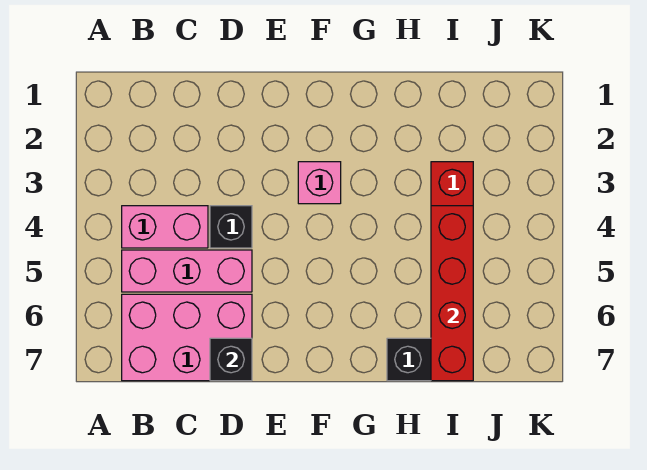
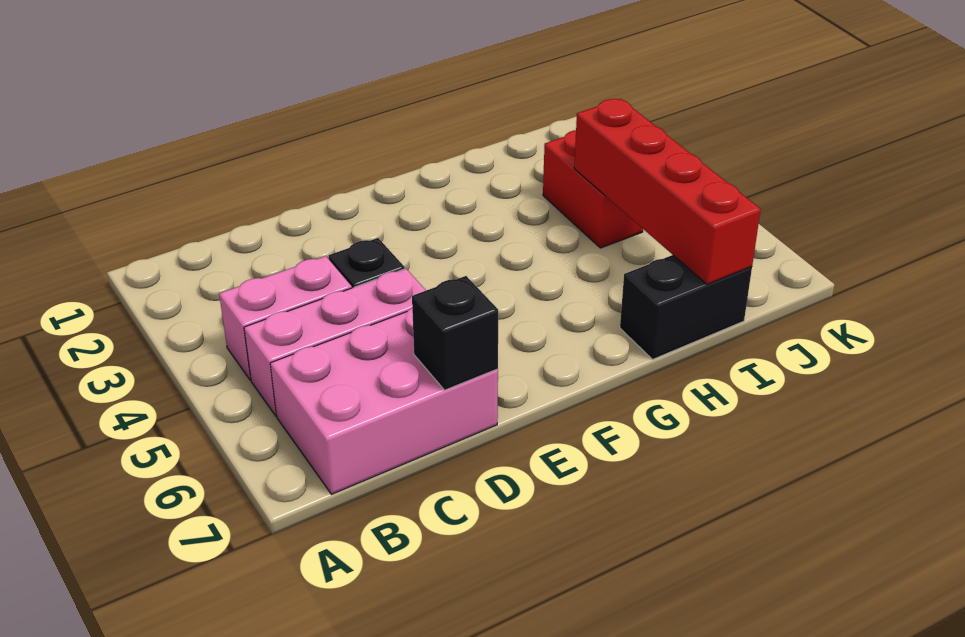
pink 1x1 brick [298,162,341,204] -> none

